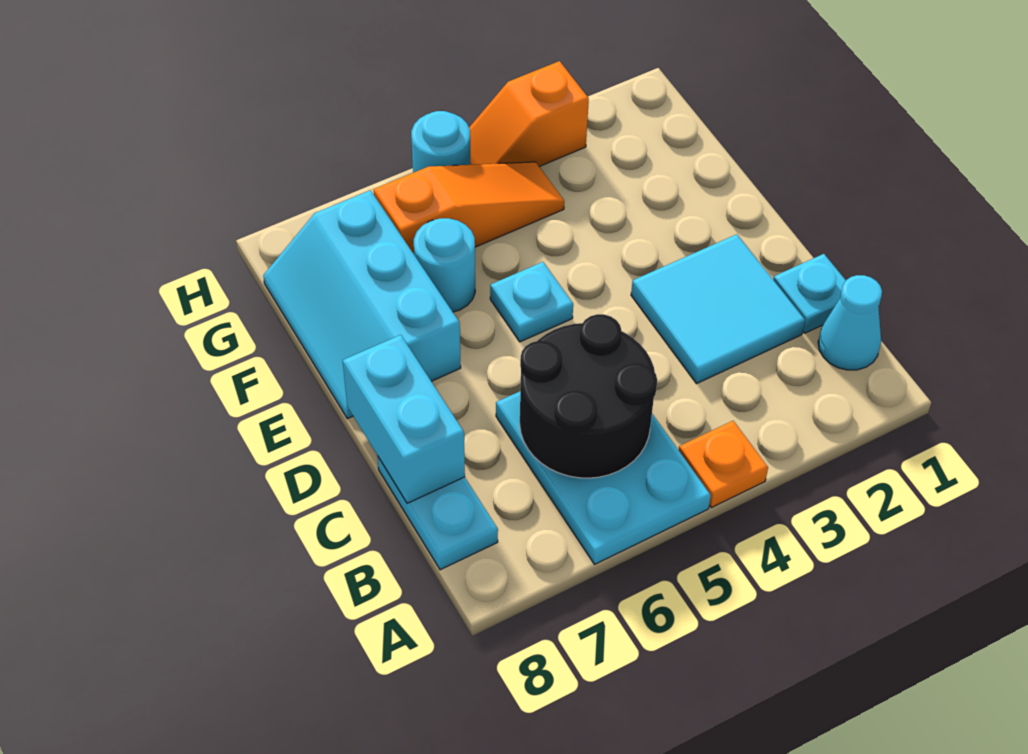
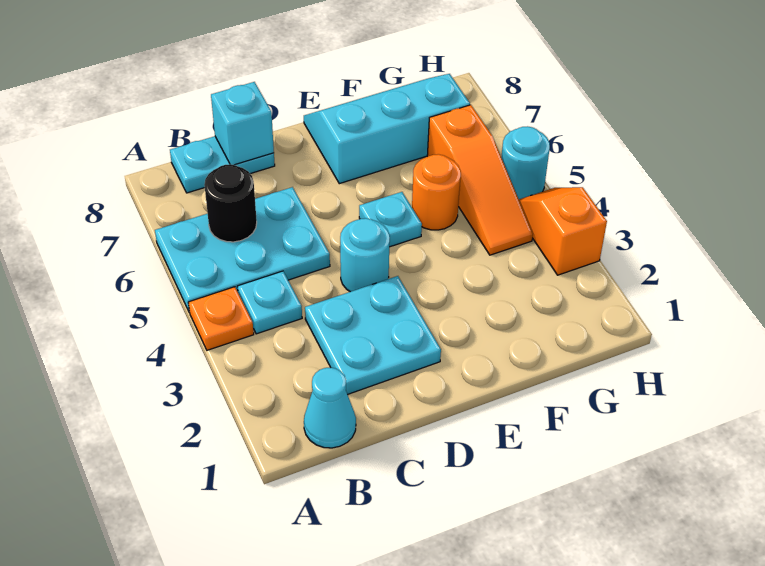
black 2x2 round brick [520,314,657,478] -> black 1x1 round brick [204,164,257,242]
cyan 1x1 plate [773,254,846,333] -> cyan 1x1 plate moved to [237,271,302,334]
cyan 2x2 tile [631,234,805,383] -> cyan 2x2 plate [305,276,441,394]
cyan 1x2 brick [343,335,465,503] -> cyan 1x1 brick [211,82,274,165]
none -> orange 1x1 round brick [412,154,461,230]
cyan 1x1 round brick [414,218,475,312] -> cyan 1x1 round brick moved to [340,218,390,292]

